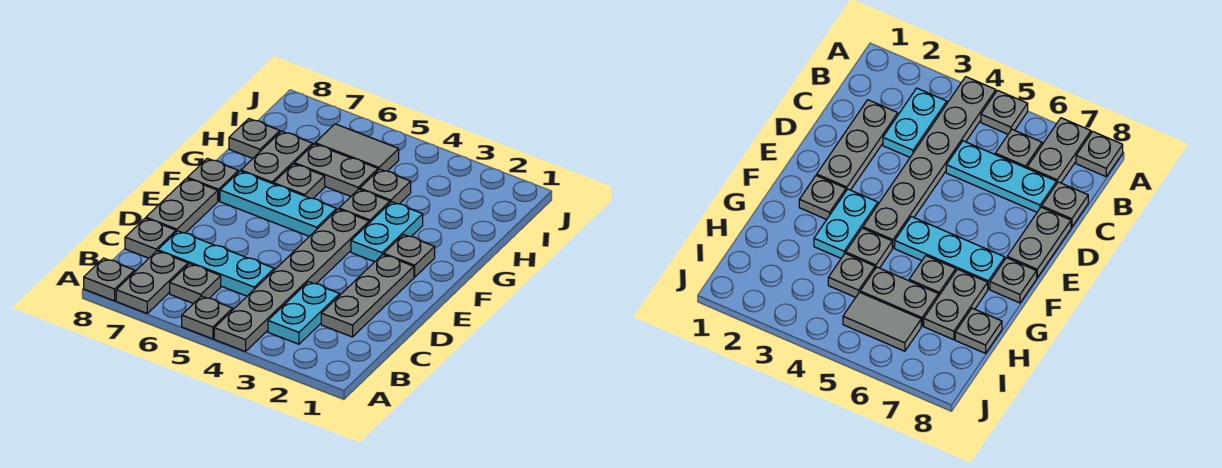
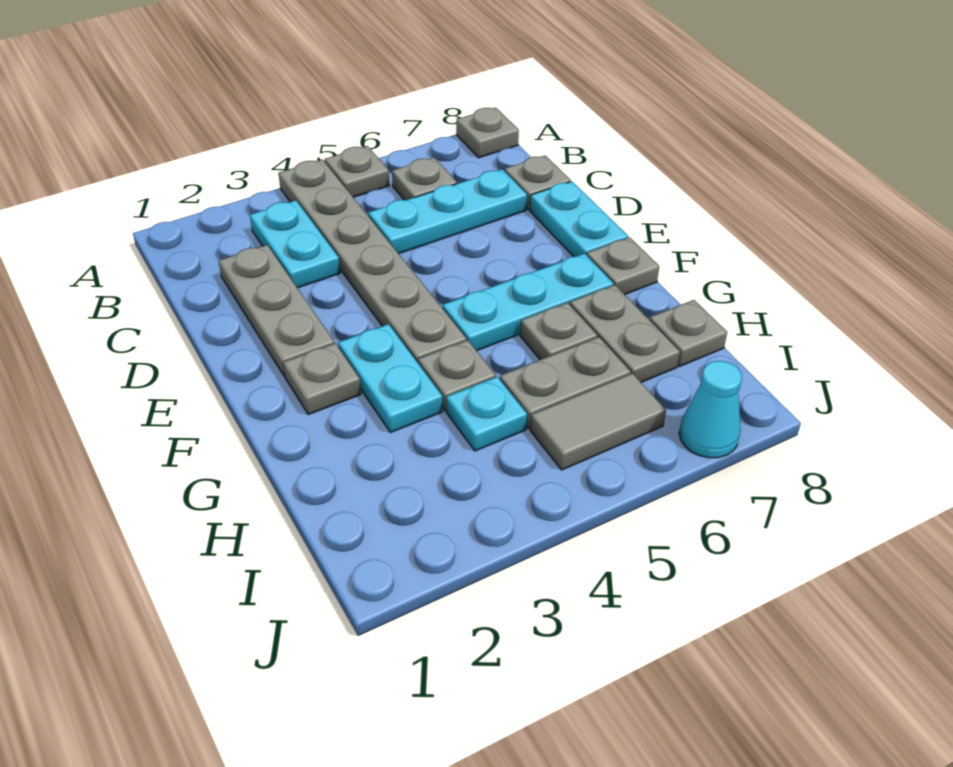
grey 1x2 plate [116,251,188,313] -> none
grey 1x2 plate [146,178,218,233] -> cyan 1x2 plate [530,181,628,257]
grey 1x1 plate [360,169,411,204] -> cyan 1x1 plate [446,377,527,451]
none -> cyan 1x1 cone [679,361,742,458]

